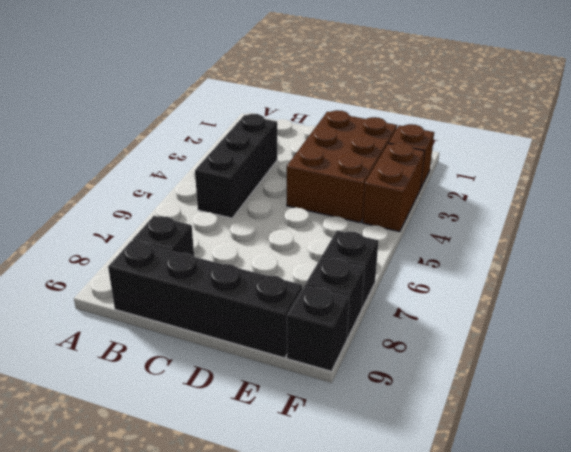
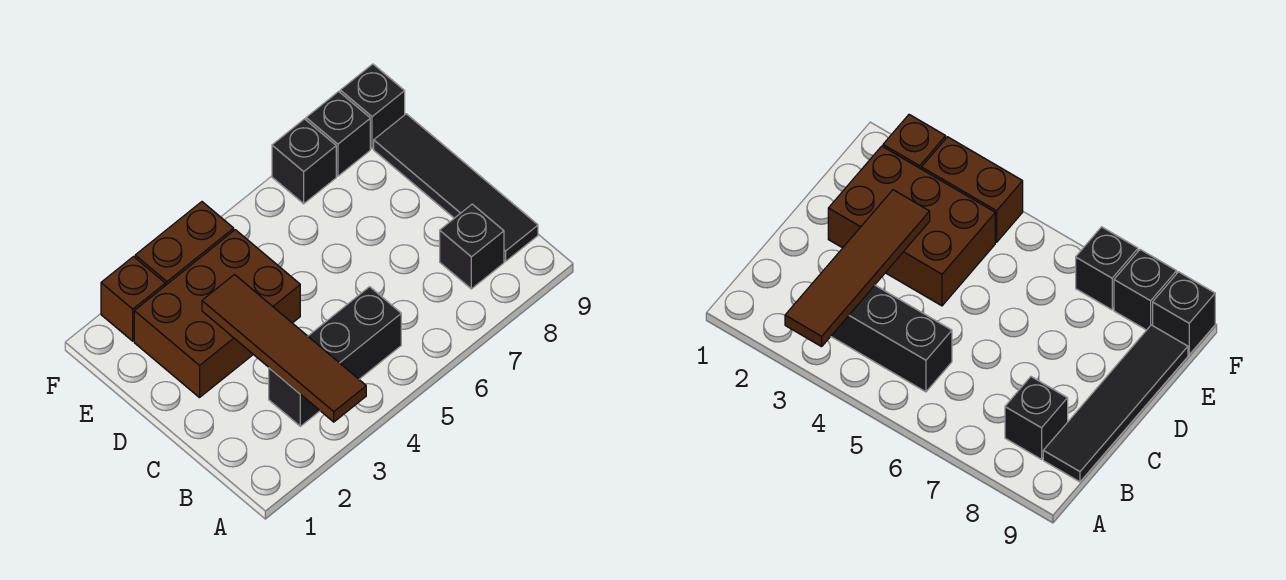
none -> brown 1x4 tile [202,275,366,422]
black 1x4 brick [108,241,302,358] -> black 1x4 tile [374,114,538,261]

